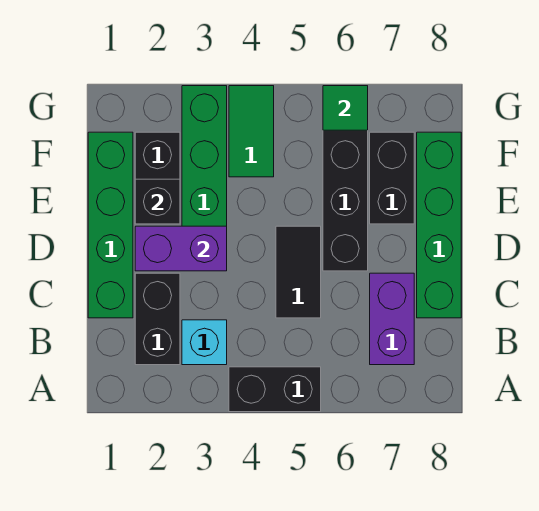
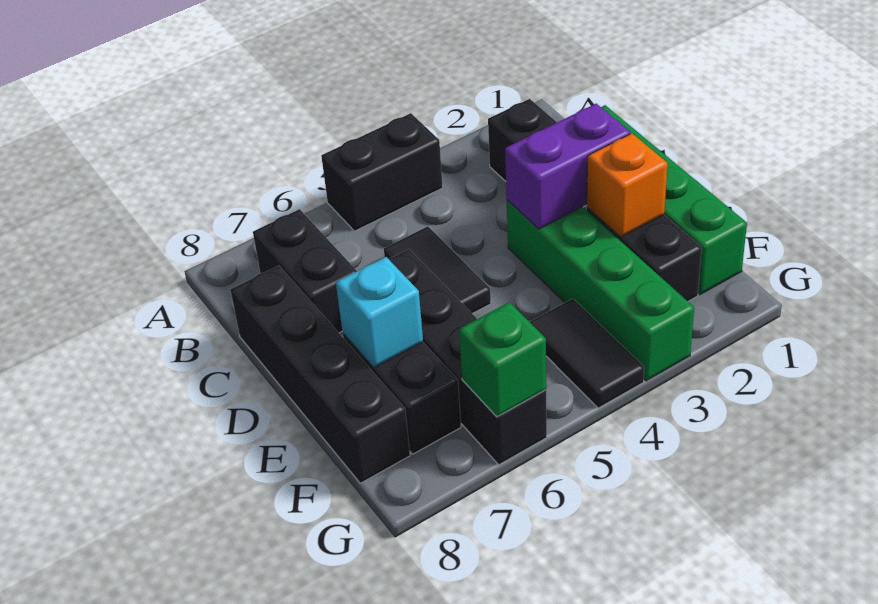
cyan 1x1 brick [182,320,227,365] -> cyan 1x1 brick moved to [336,257,423,368]
purple 1x2 brick [370,273,414,365] -> black 1x2 brick [253,209,357,333]
green 1x4 brick [417,132,461,318] -> black 1x4 brick [230,266,410,483]
black 1x1 brick [135,179,180,224] -> orange 1x1 brick [587,133,668,237]
green 1x2 tile [229,86,274,177] -> black 1x2 tile [530,299,644,408]
green 1x1 tile [323,86,368,130] -> green 1x1 brick [459,302,546,417]

